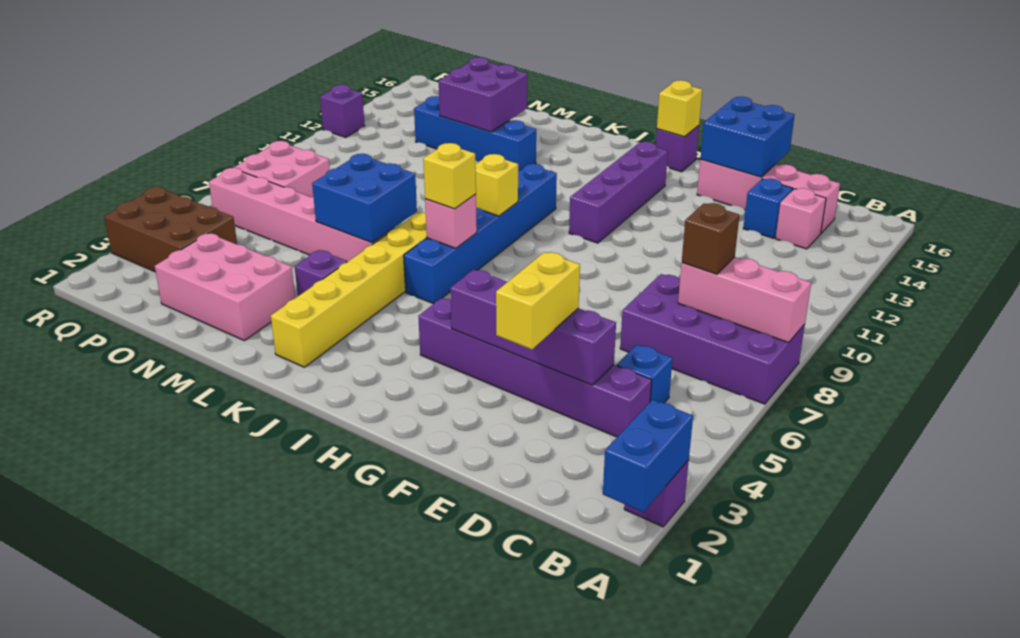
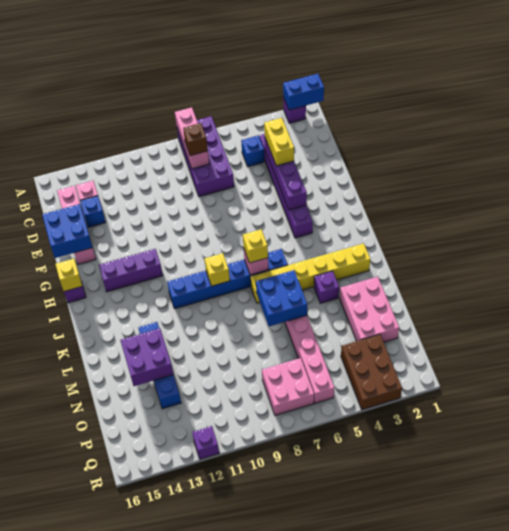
yellow 1x2 brick [496,252,580,349] -> yellow 1x2 brick turned to [264,118,294,166]
purple 1x4 brick [569,142,668,243] -> purple 1x3 brick [99,249,163,292]

